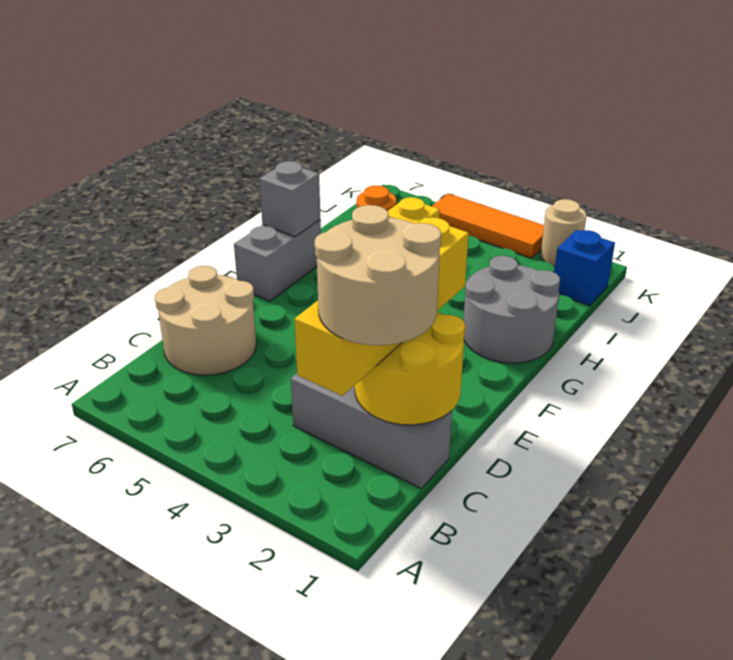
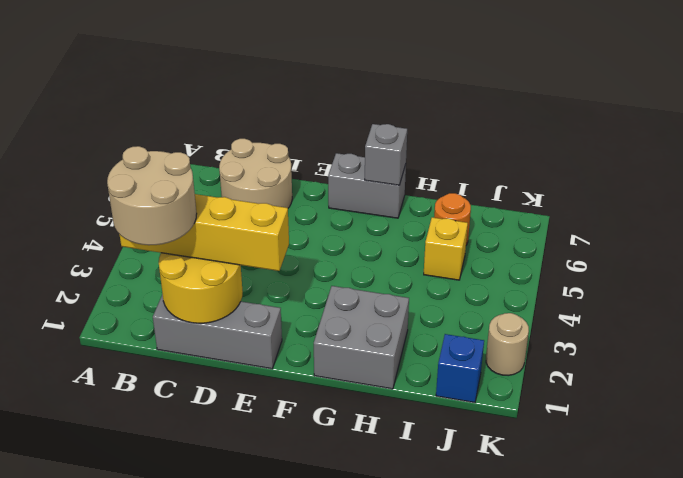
grey 1x3 brick [291,374,452,489] -> grey 1x3 brick turned to [153,294,282,369]
grey 2x2 round brick [463,256,560,363] -> grey 2x2 brick [314,286,409,389]
orange 1x3 tile [432,194,544,258] -> none

